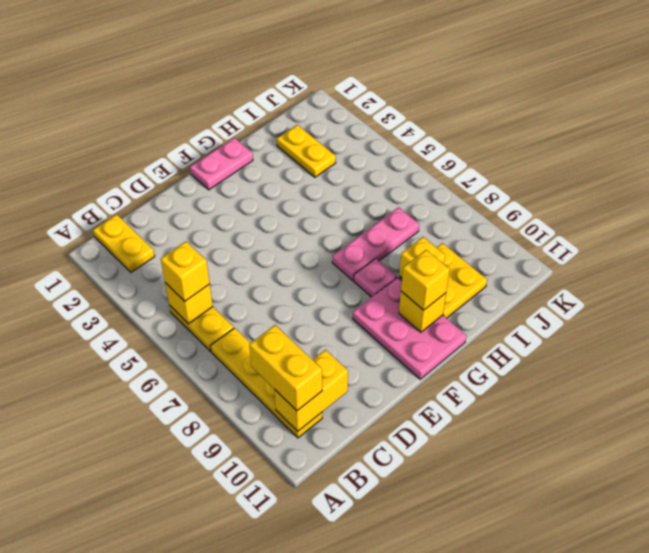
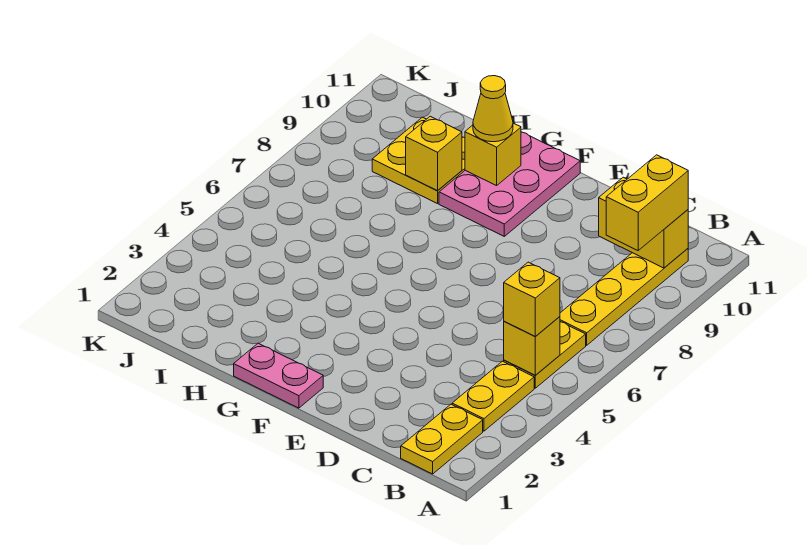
pink 1x3 plate [332,207,419,281] -> none
pink 1x1 plate [354,259,397,297] -> none
yellow 1x1 brick [401,250,450,310] -> yellow 1x1 cone [473,76,513,142]
yellow 1x2 plate [277,125,336,177] -> yellow 1x2 plate moved to [452,361,534,431]

